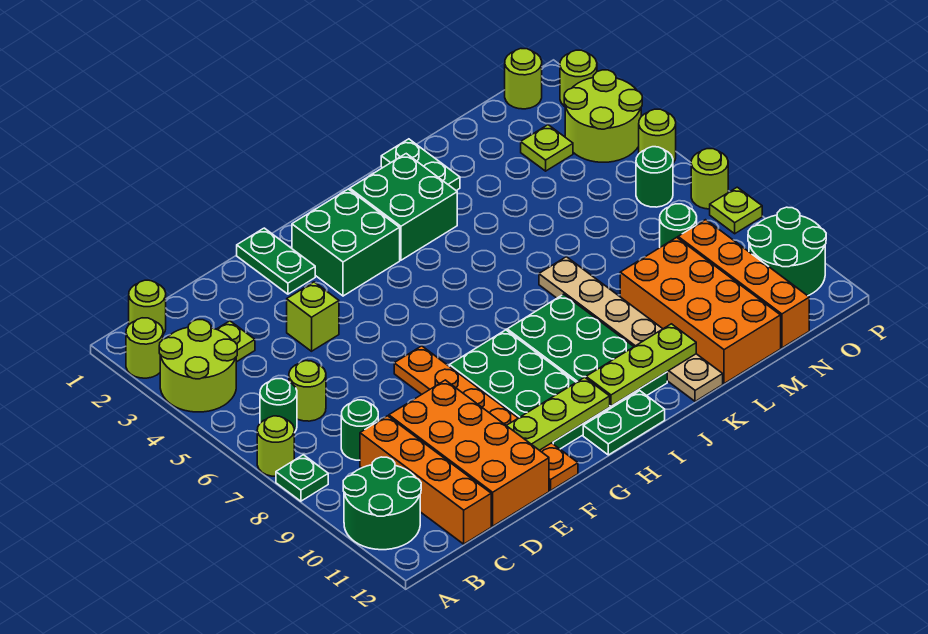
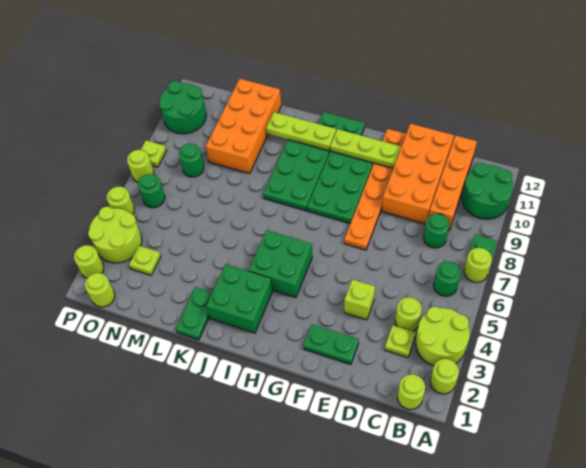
lime 1x1 round brick [289,361,326,421] -> lime 1x1 round brick moved to [395,297,422,331]
green 1x2 plate [237,228,315,294] -> green 1x2 plate turned to [303,324,359,364]
green 2x2 brick [292,189,400,296] -> green 2x2 brick moved to [249,230,312,298]
tan 1x6 plate [539,257,723,401] -> none
orange 1x4 brick [678,220,809,348] -> none

